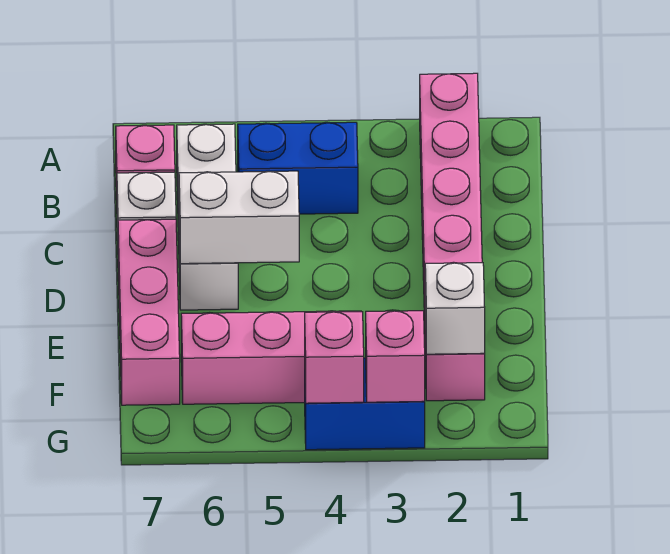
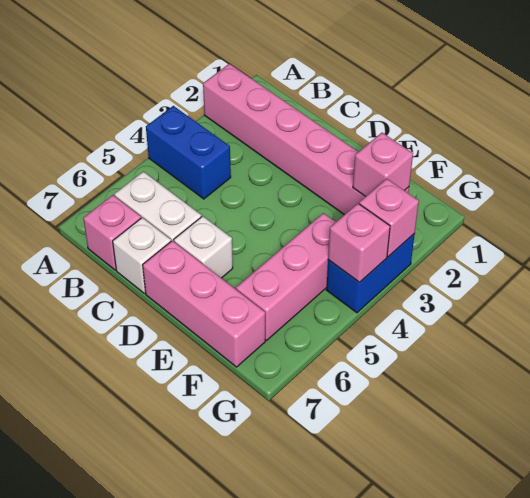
blue 1x2 brick [238,122,358,214] -> blue 1x2 brick turned to [146,106,231,199]
white 1x2 brick [179,171,299,264] -> none
white 1x1 brick [425,263,485,354] -> pink 1x1 brick [353,133,413,196]

